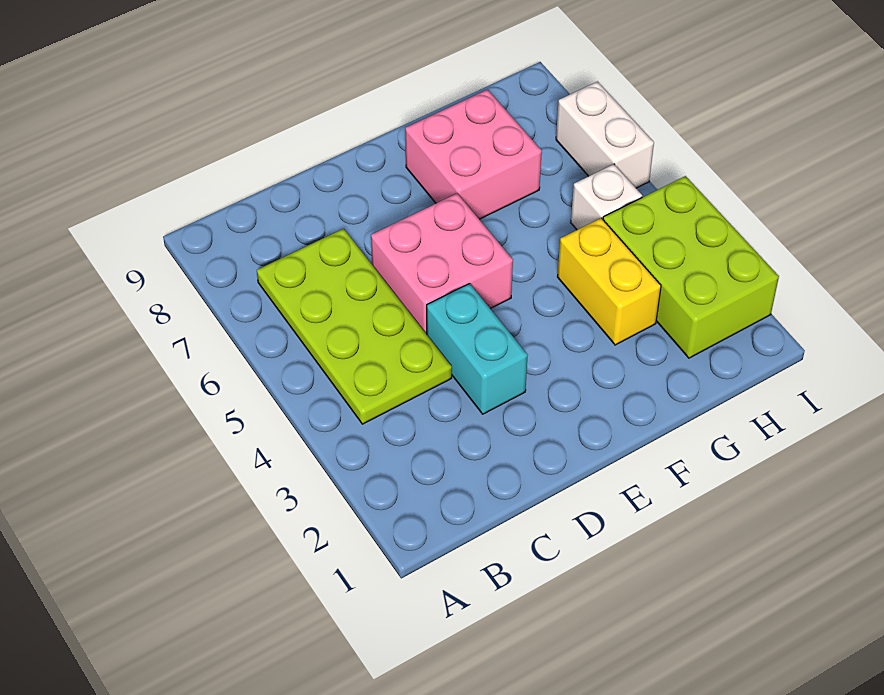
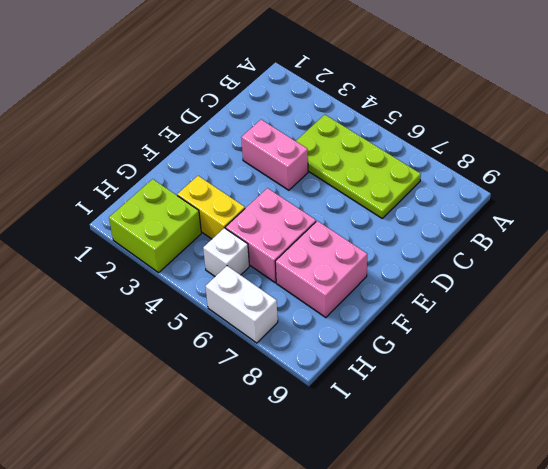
cyan 1x2 brick [427,284,528,414] -> pink 1x2 brick [241,120,308,190]
pink 2x2 brick [371,193,513,334] -> pink 2x2 brick moved to [225,188,316,282]
lime 2x3 brick [603,176,779,358] -> lime 2x2 brick [109,179,201,273]

